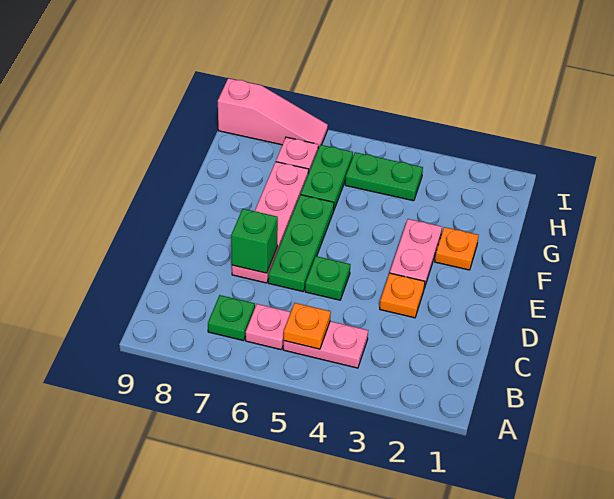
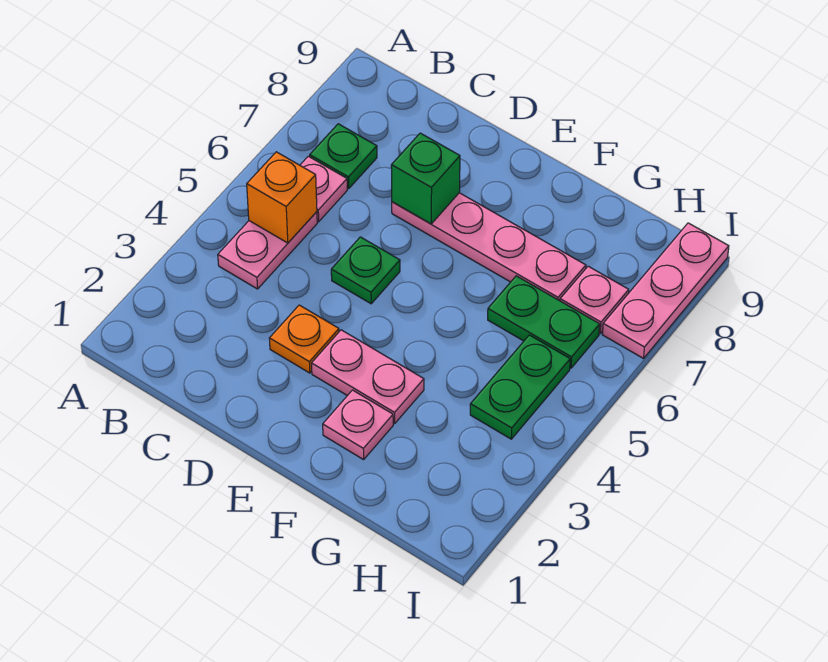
orange 1x1 plate [284,303,331,349] -> orange 1x1 brick [247,152,317,243]
green 1x3 plate [268,195,334,292] -> none
orange 1x1 plate [435,227,479,270] -> pink 1x1 plate [323,390,393,460]
pink 1x3 slope [218,78,328,147] -> pink 1x3 plate [602,223,729,358]

